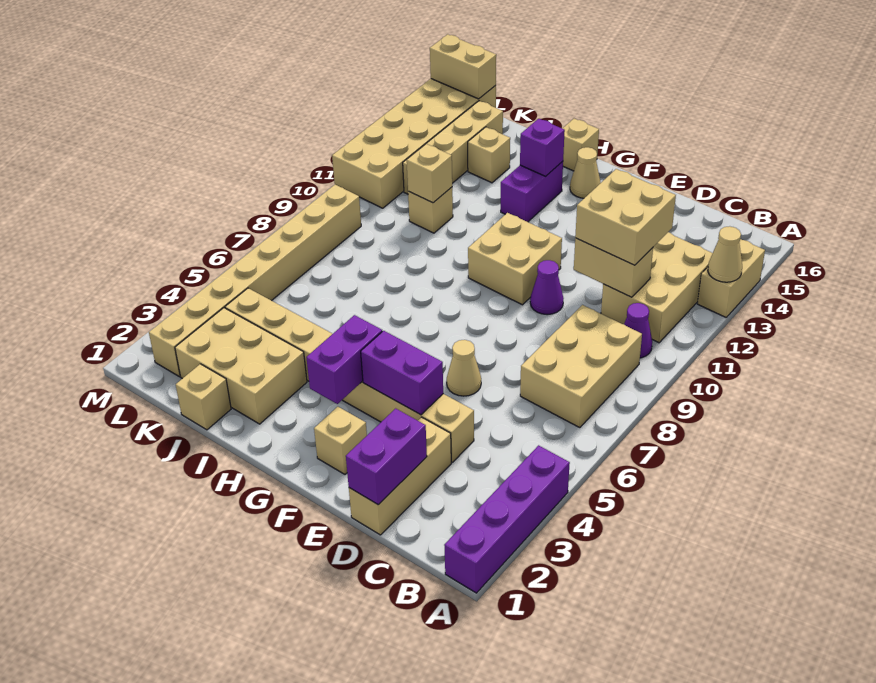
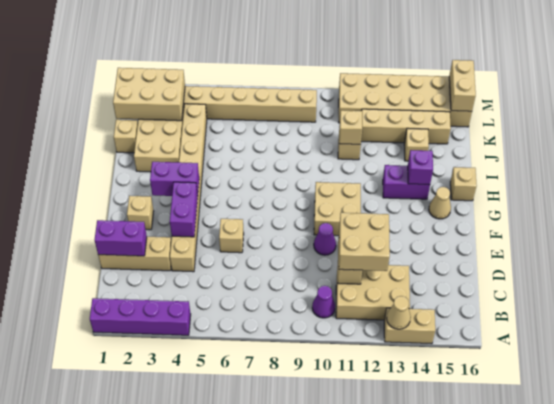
tan 2x3 brick [520,305,642,428] -> tan 2x3 brick moved to [113,68,185,121]
tan 1x1 cone [447,340,481,396] -> tan 1x1 brick [219,219,244,253]

